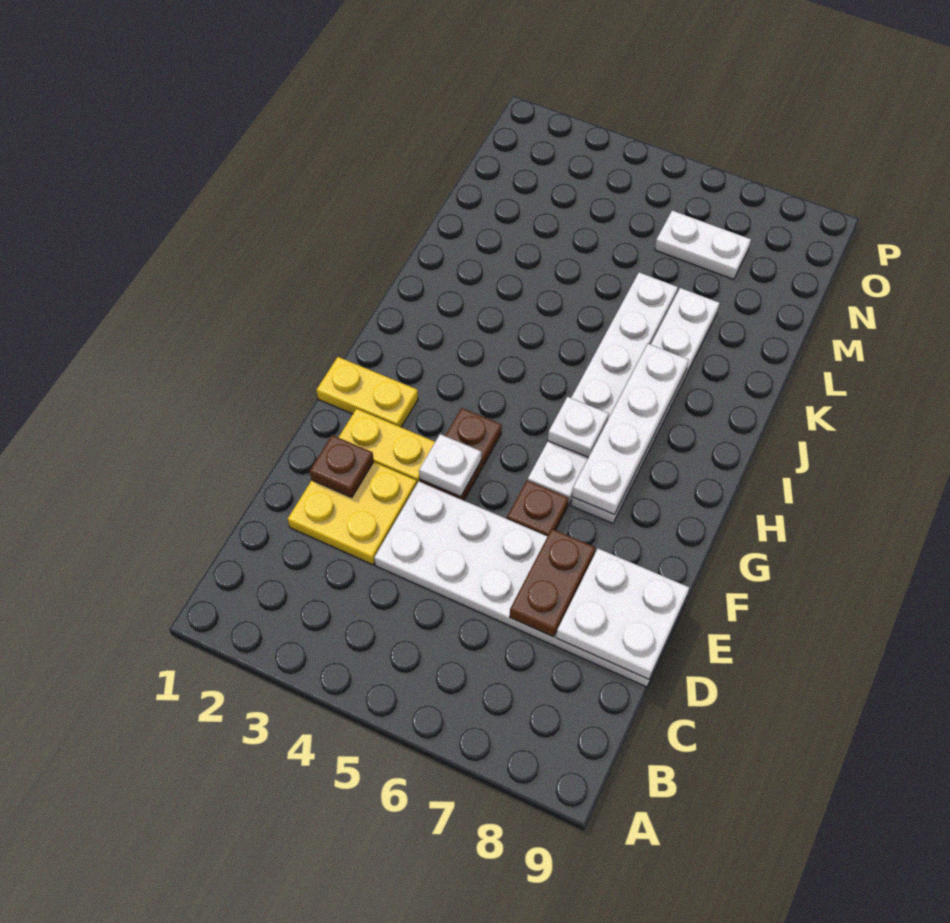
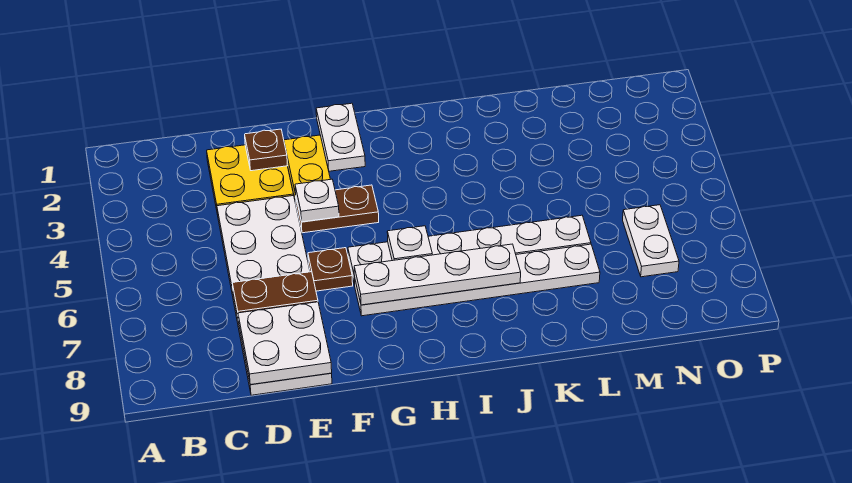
yellow 1x2 plate [316,357,418,427] -> white 1x2 plate [316,103,365,171]

